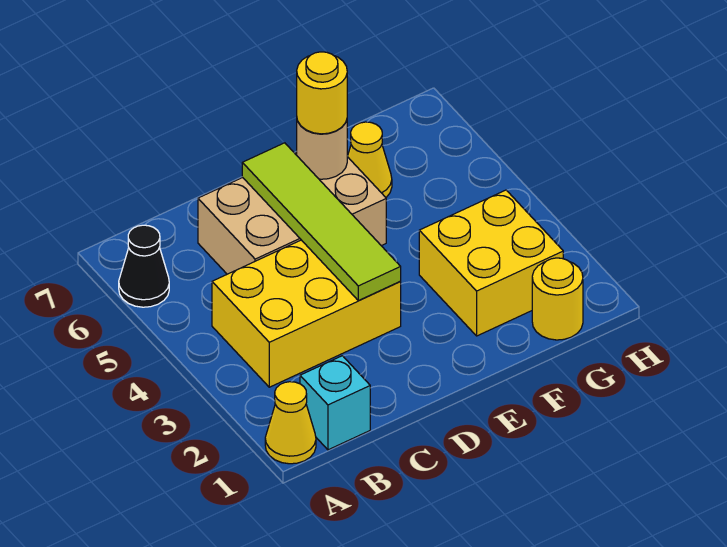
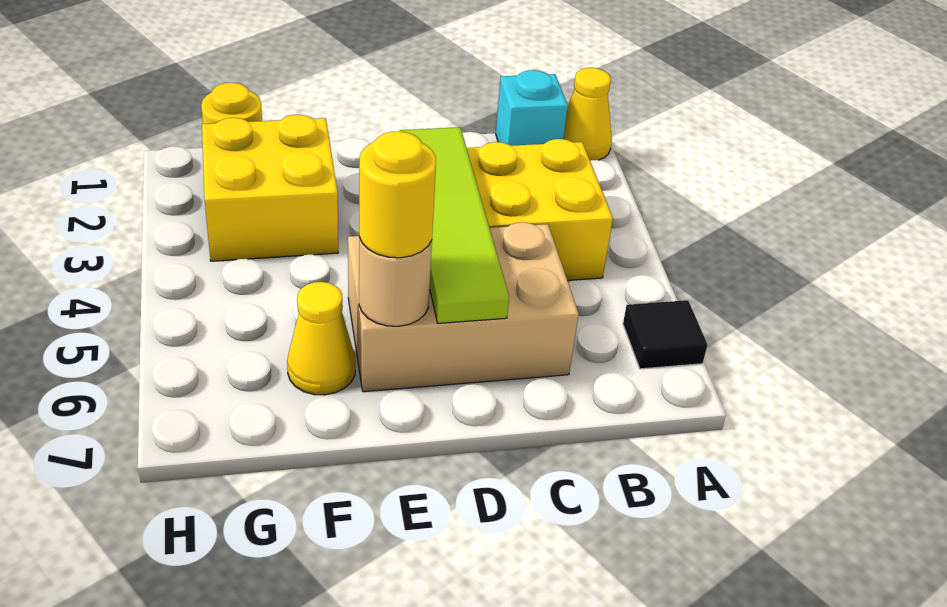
black 1x1 cone [119,225,169,307] -> black 1x1 tile [623,300,707,369]

